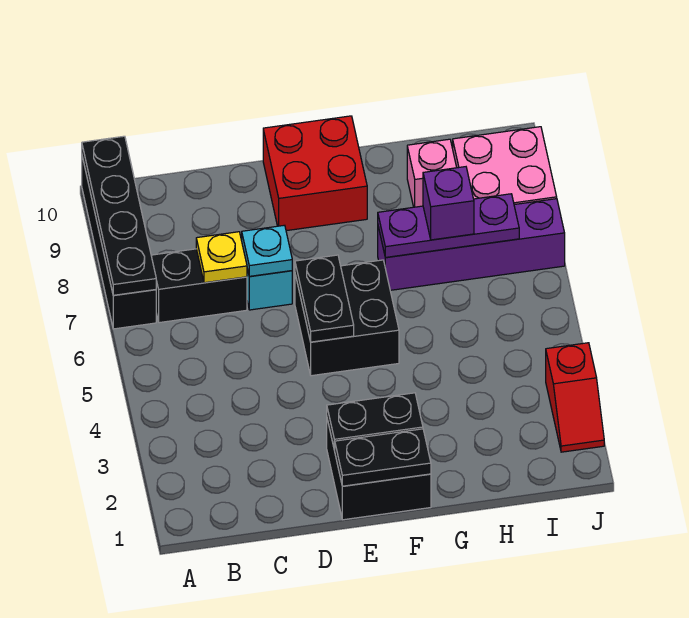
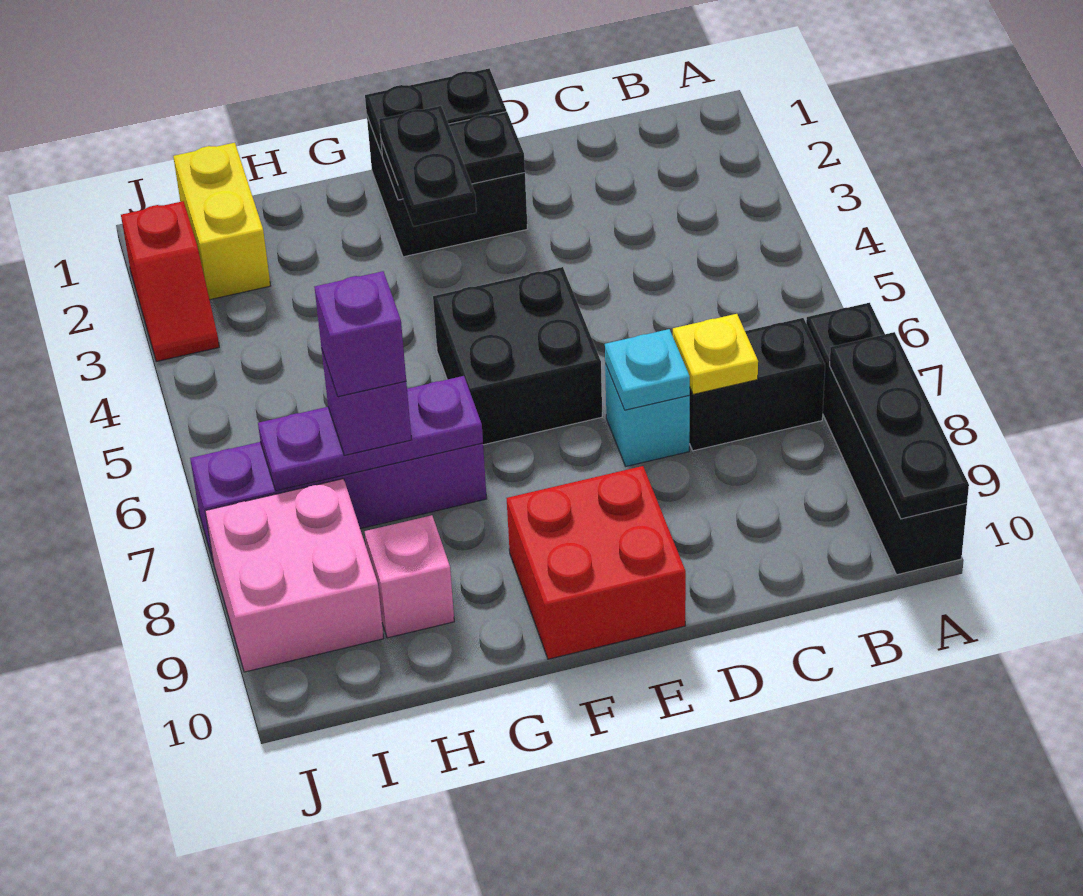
black 1x4 plate [82,136,156,295] -> black 1x3 plate [830,332,969,519]
black 1x2 plate [295,255,354,342] -> black 1x2 plate moved to [379,106,476,227]
none -> purple 1x1 brick [314,271,406,397]
none -> yellow 1x2 brick [173,143,270,300]
red 1x2 slope [546,343,604,452] -> red 1x2 slope turned to [121,201,219,361]

